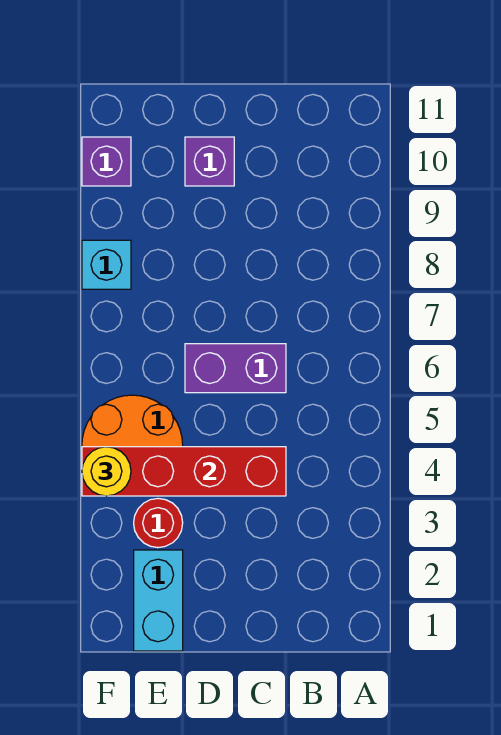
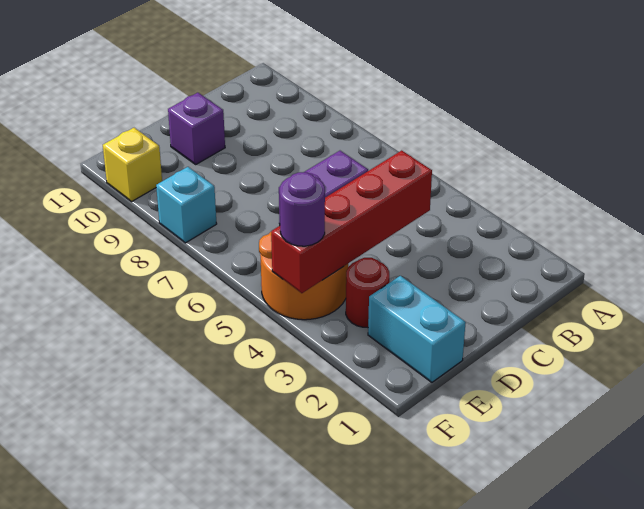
yellow 1x1 round brick [82,447,131,496] -> purple 1x1 round brick [280,172,325,246]
purple 1x1 brick [82,137,131,186] -> yellow 1x1 brick [103,128,162,201]

